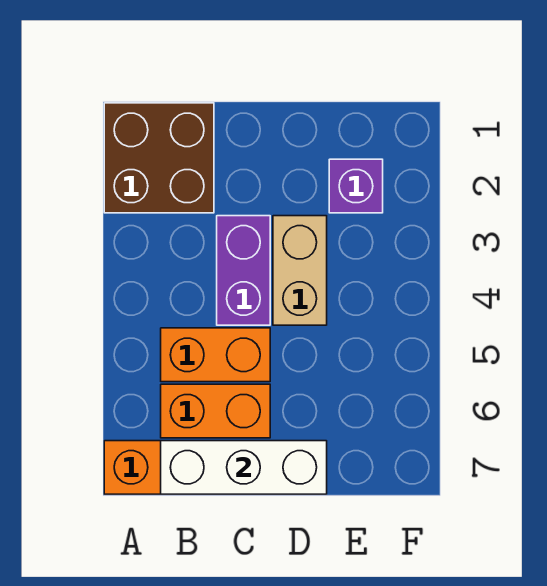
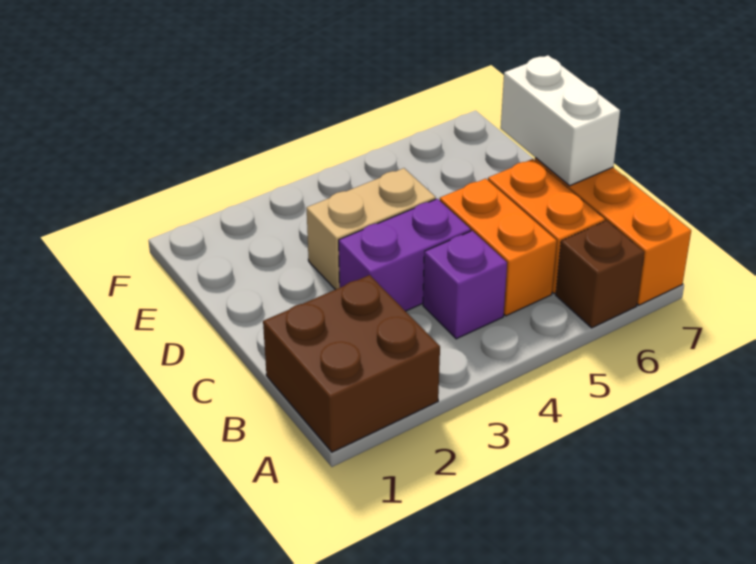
none -> brown 1x1 brick [556,221,644,328]
white 1x3 brick [161,441,327,494] -> white 1x2 brick [501,55,620,186]
purple 1x1 brick [329,159,383,213] -> purple 1x1 brick moved to [423,231,507,339]

